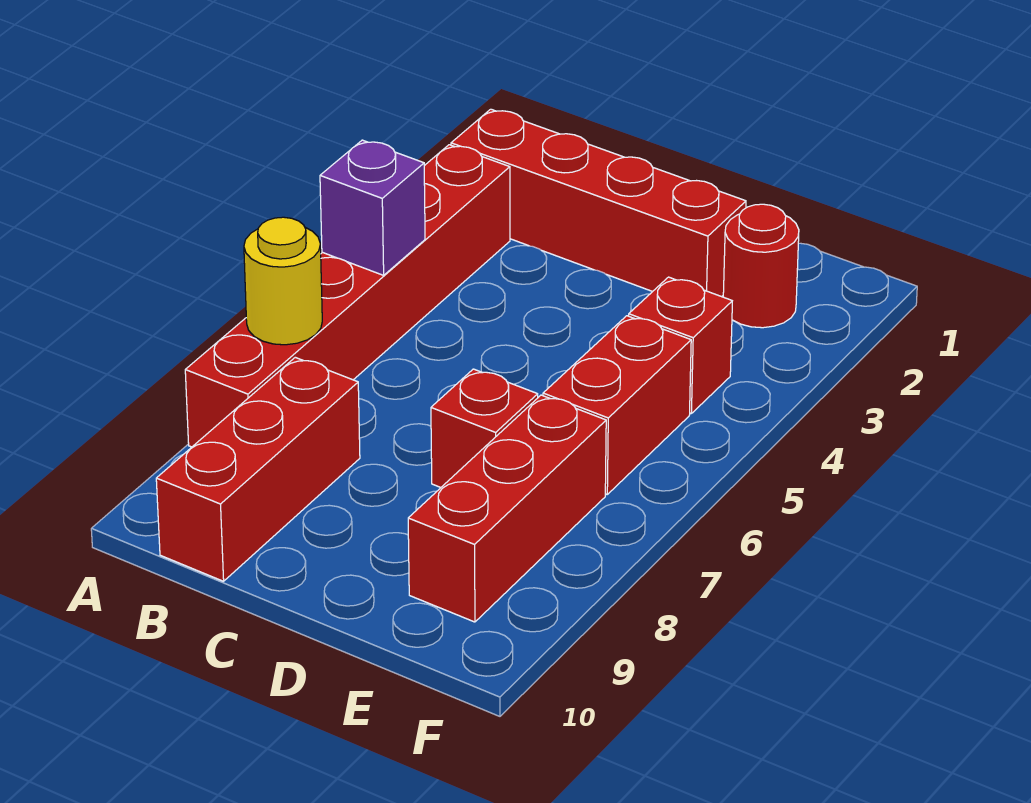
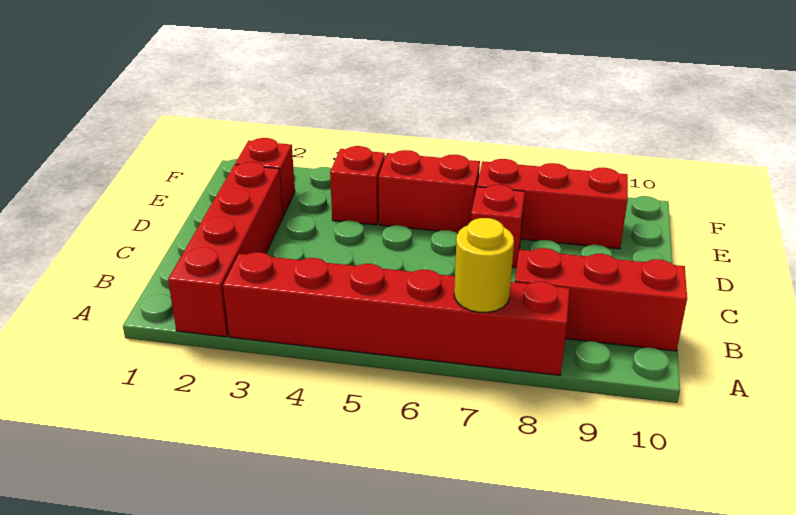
purple 1x1 brick [320,140,425,275] -> none
red 1x1 round brick [723,204,799,328] -> red 1x1 brick [235,138,295,216]

